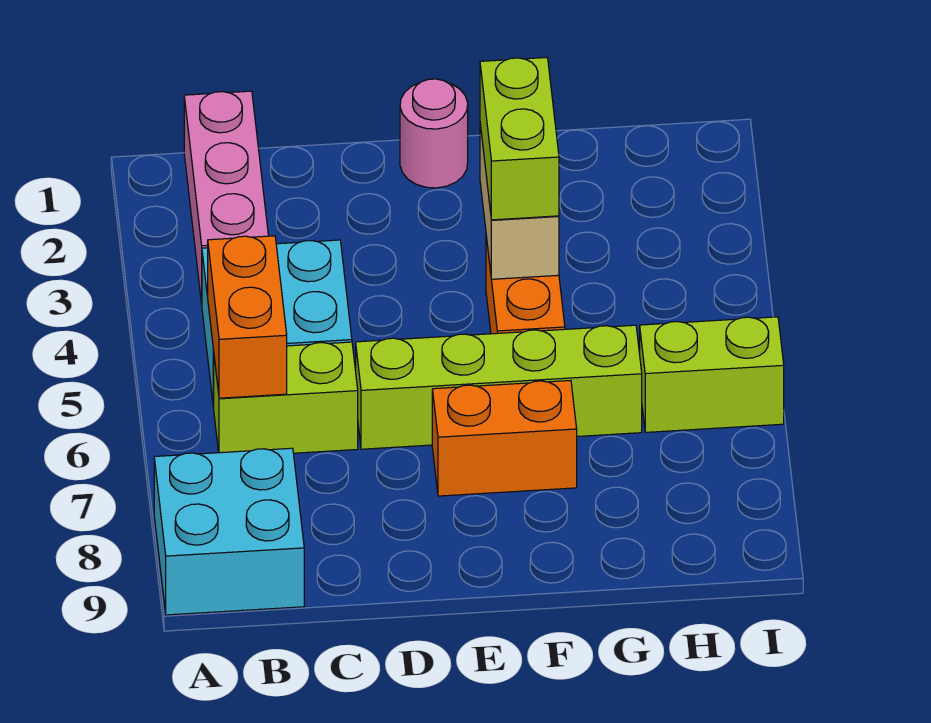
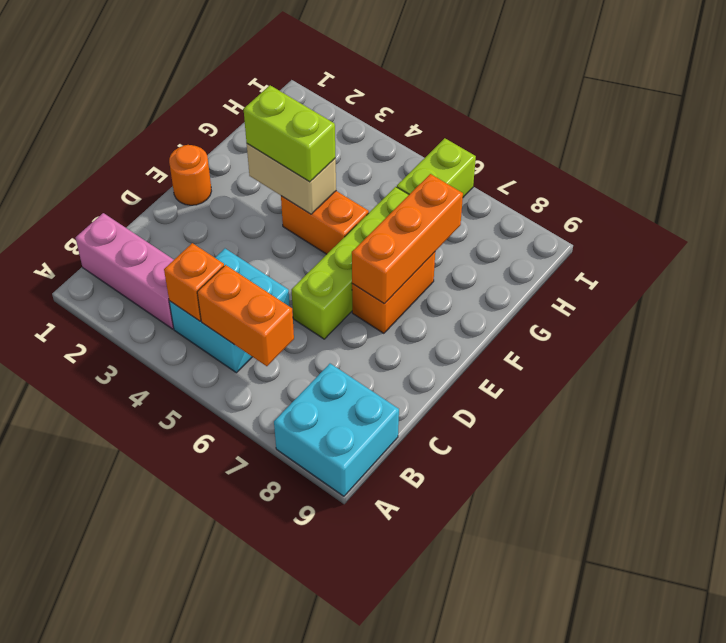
none -> orange 1x1 brick [164,243,224,321]
lime 1x2 brick [214,342,358,453] -> none
pink 1x1 round brick [400,79,468,188] -> orange 1x1 round brick [169,145,211,205]
none -> orange 1x3 brick [352,174,463,304]

